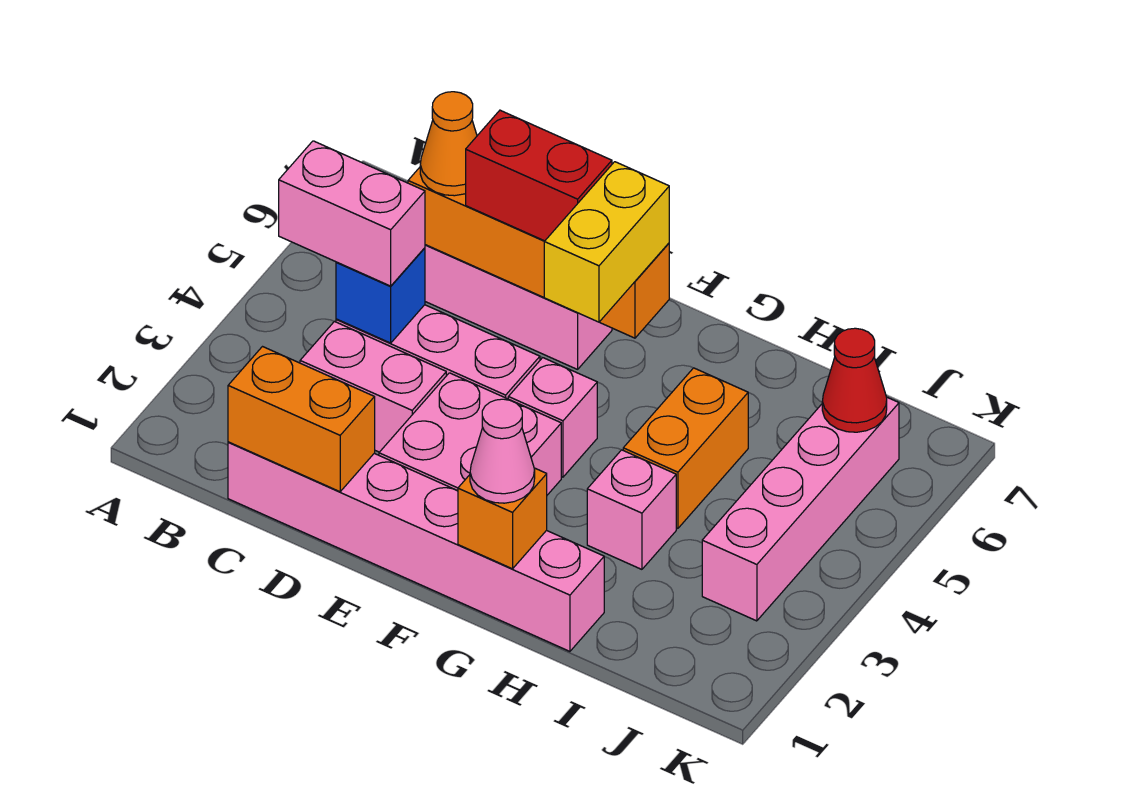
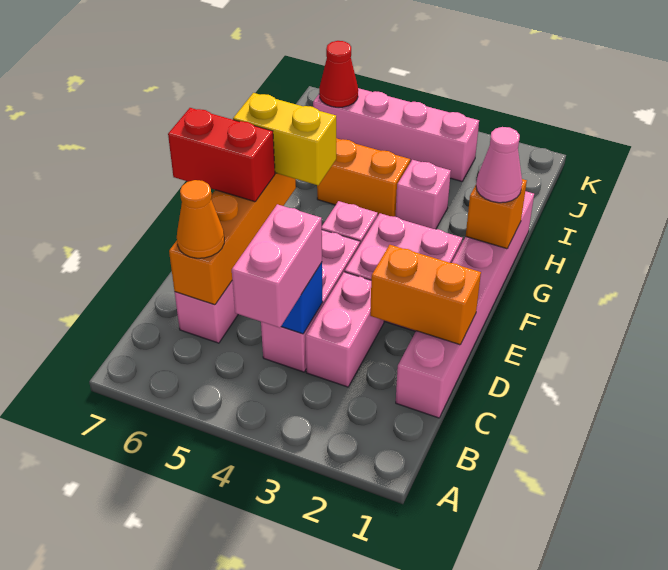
orange 1x2 brick [228,347,375,492] -> orange 1x2 brick turned to [370,245,481,345]
red 1x2 brick [466,110,612,241] -> red 1x2 brick turned to [168,108,275,202]

